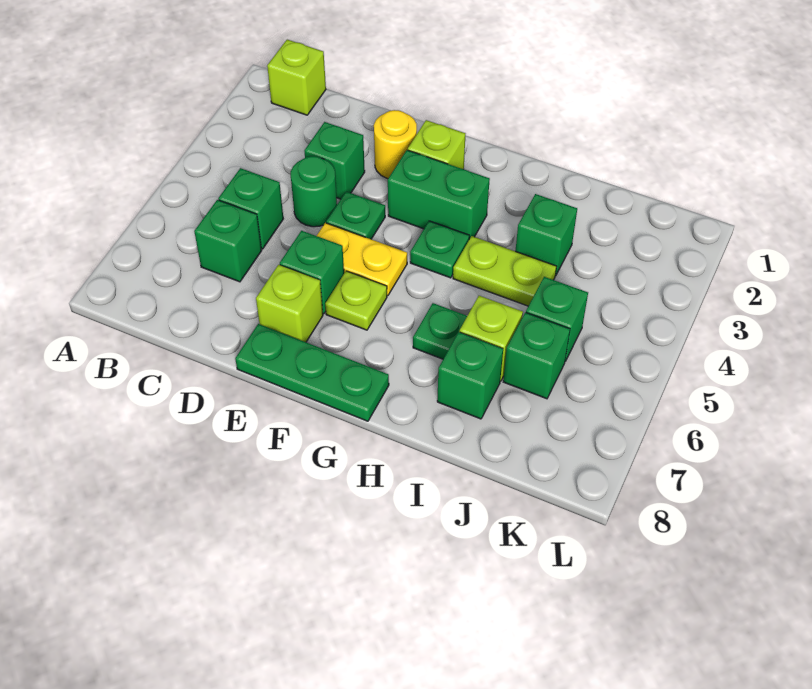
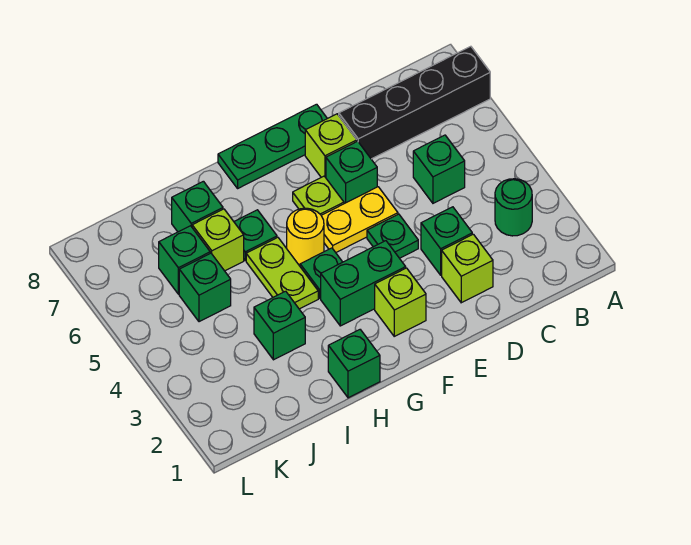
none -> black 1x4 brick [339,46,490,159]
lime 1x1 brick [267,40,326,115] -> lime 1x1 brick moved to [442,234,493,303]
green 1x1 brick [194,200,262,282] -> green 1x1 brick moved to [328,330,380,398]
green 1x1 round brick [291,156,337,227] -> green 1x1 round brick moved to [495,179,532,236]
yellow 1x1 round brick [374,110,417,179] -> yellow 1x1 round brick moved to [287,208,324,265]
lime 1x2 plate [453,236,556,306] -> lime 1x2 plate turned to [246,237,318,309]

